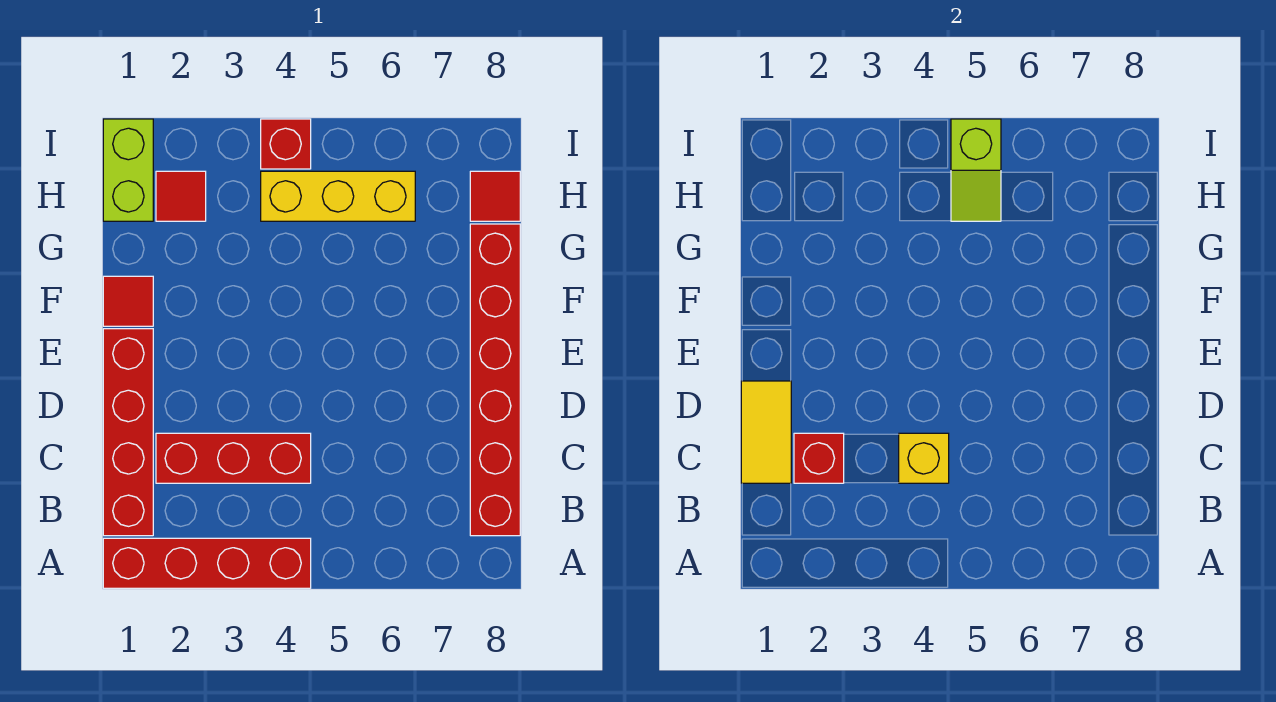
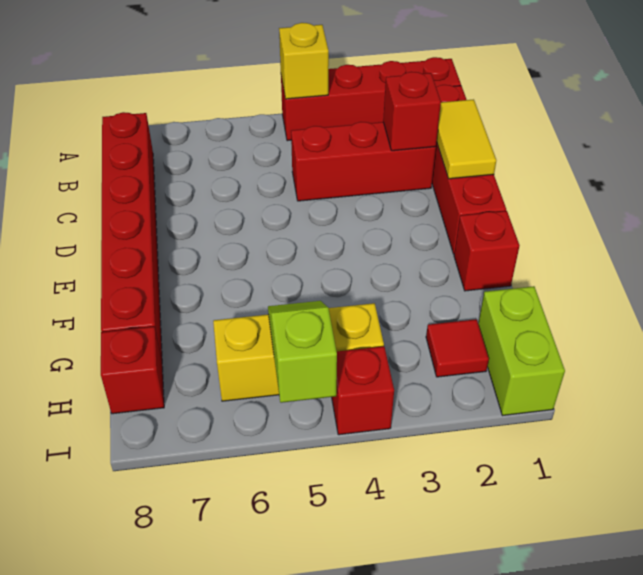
yellow 1x1 brick [899,433,949,483] -> yellow 1x1 brick moved to [279,23,329,99]
red 1x1 tile [103,276,153,326] -> red 1x1 brick [454,211,520,291]
red 1x1 tile [470,171,520,221] -> red 1x1 brick [101,327,164,414]

